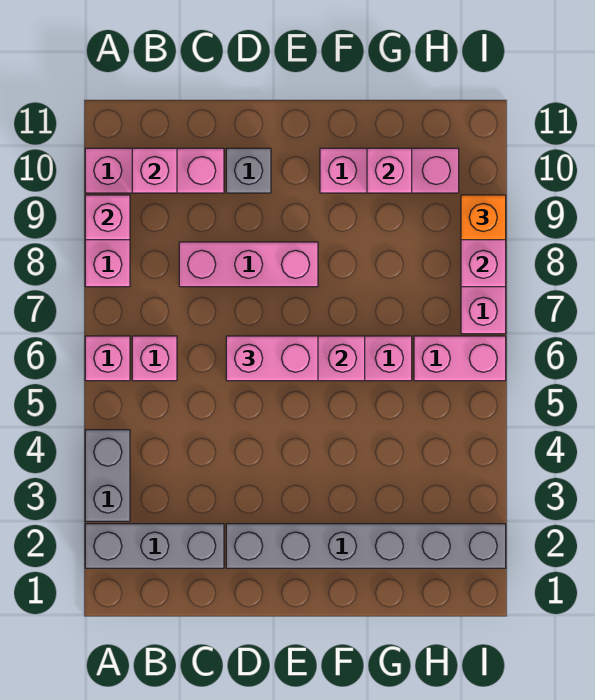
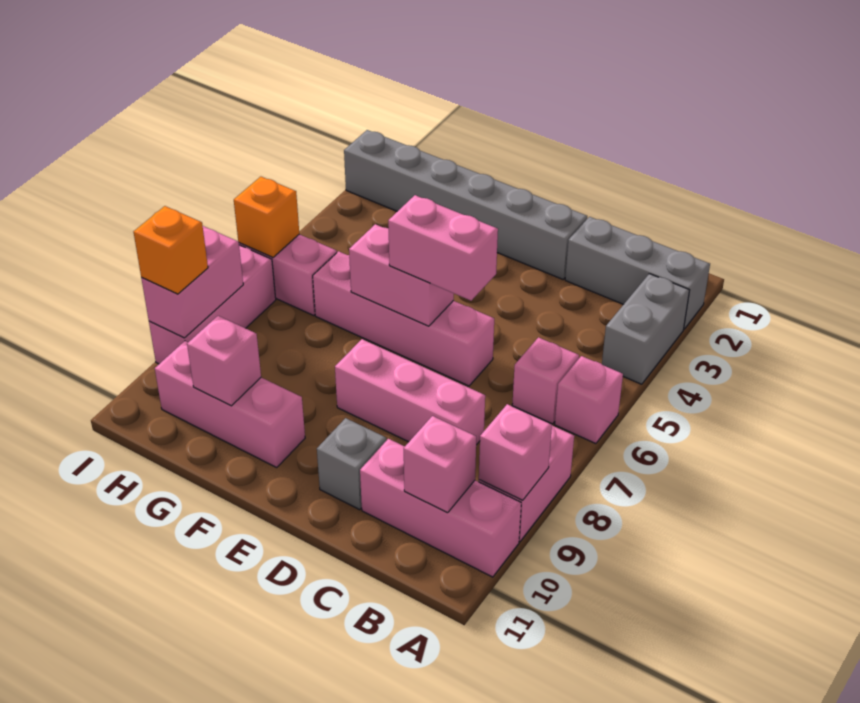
none -> orange 1x1 brick [234,177,299,258]

